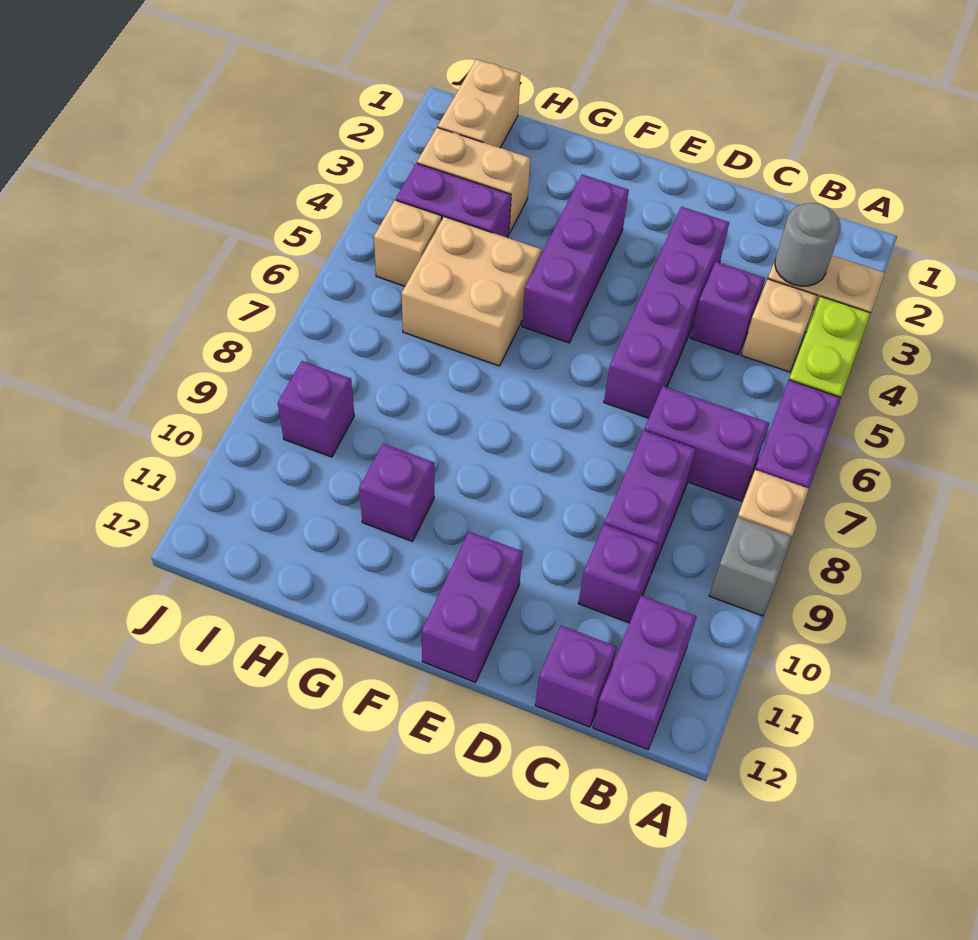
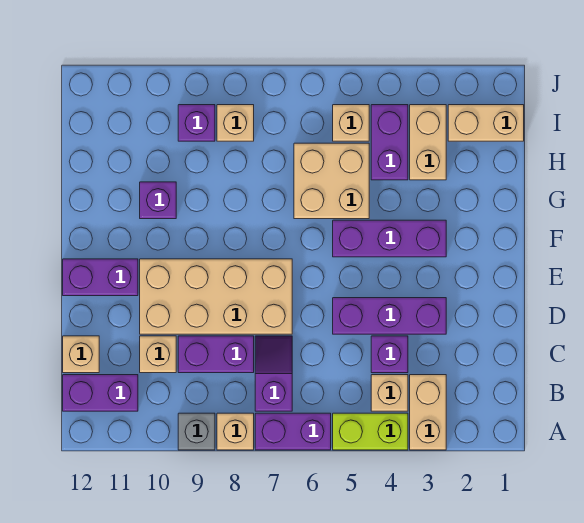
grey 1x1 round brick [775,203,841,286] -> none
purple 1x2 brick [644,386,769,501] -> purple 1x2 slope [255,336,292,411]
purple 1x1 brick [578,524,658,623] -> tan 1x1 brick [140,336,176,373]
purple 1x1 brick [535,626,617,727] -> tan 1x1 brick [63,336,99,373]
purple 1x4 brick [604,207,729,418] -> purple 1x3 brick [333,298,446,334]
none -> tan 2x4 brick [140,259,292,334]
none -> tan 1x1 brick [217,105,254,141]

